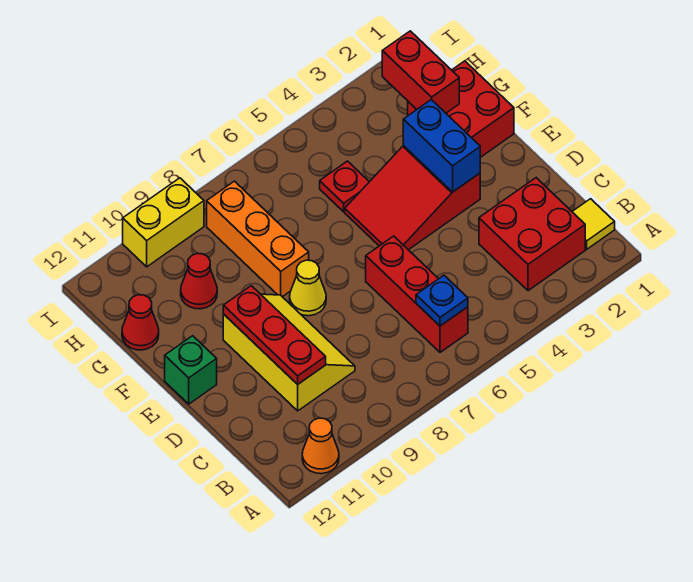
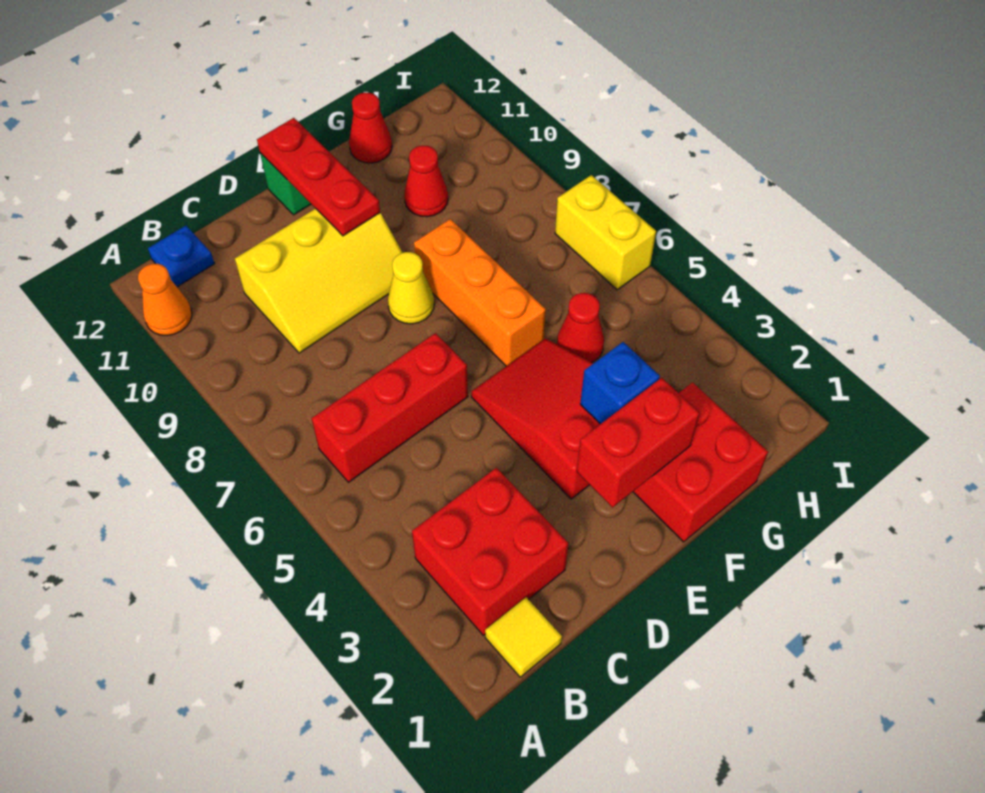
blue 1x1 plate [416,275,468,326] -> blue 1x1 plate moved to [148,226,214,287]
red 1x3 plate [223,286,326,384] -> red 1x3 plate turned to [257,118,380,236]
blue 1x2 brick [403,100,480,192] -> blue 1x1 brick [580,342,660,424]
orange 1x3 brick [207,181,309,297] -> orange 1x3 brick turned to [414,219,546,366]
red 1x2 brick [382,31,459,113] -> red 1x2 brick moved to [577,378,700,507]
red 1x1 plate [320,161,369,212] -> red 1x1 cone [557,293,604,363]
yellow 1x2 brick [123,178,204,267] -> yellow 1x2 brick moved to [555,175,656,290]

